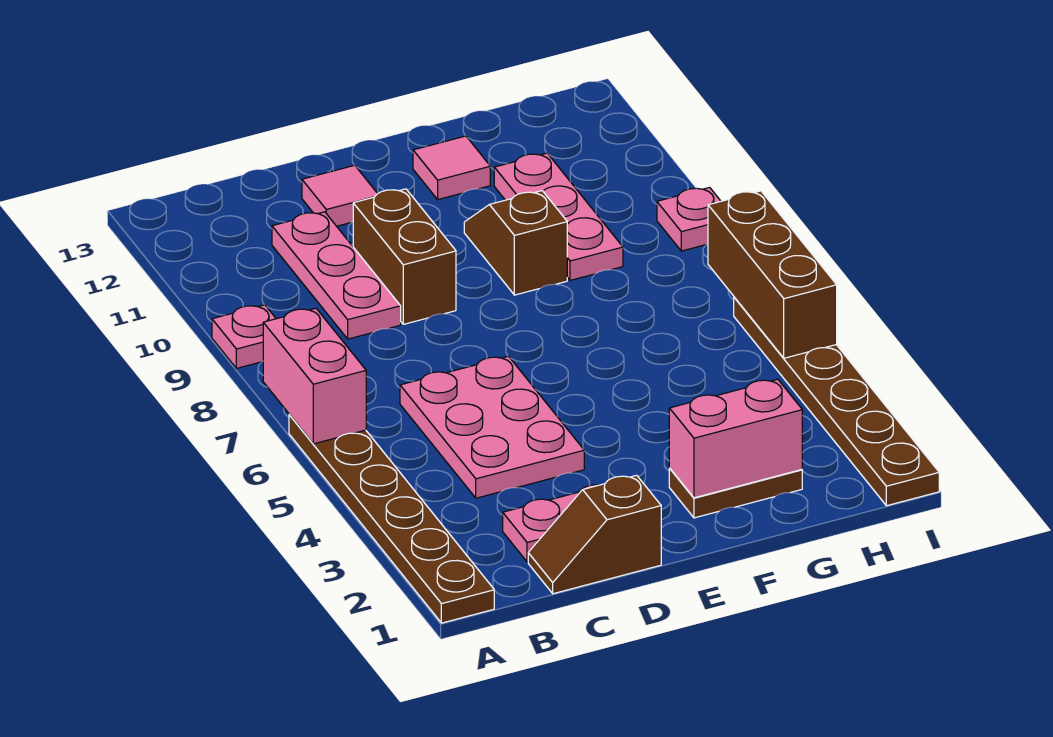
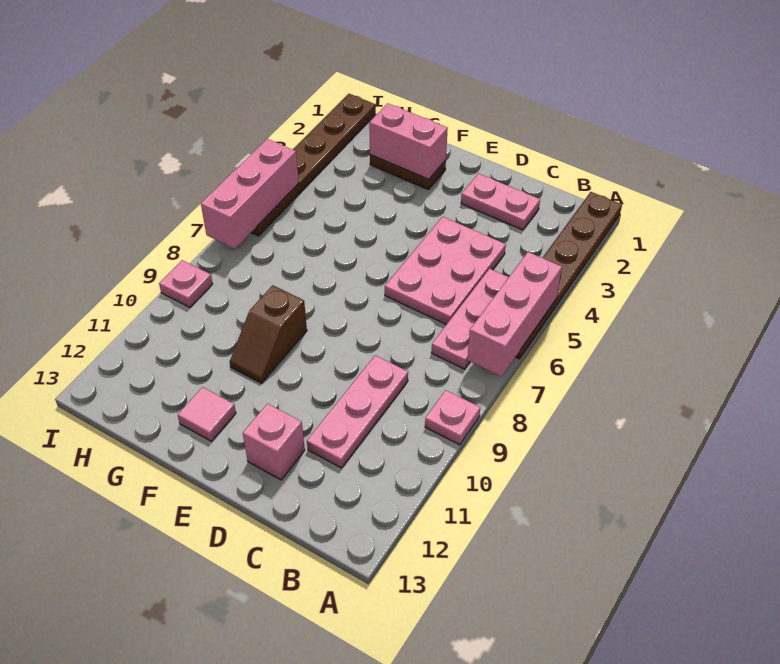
pink 1x2 brick [263,308,366,444] -> pink 1x3 brick [467,252,562,377]
brown 1x2 slope [528,475,661,594] -> none
brown 1x2 brick [353,189,456,324] -> none
pink 1x1 tile [302,165,378,226] -> pink 1x1 brick [243,404,305,480]
pink 1x3 plate [494,153,623,280] -> pink 1x3 plate moved to [432,269,509,369]
brown 1x3 brick [708,191,837,358] -> pink 1x3 brick [201,139,299,249]

